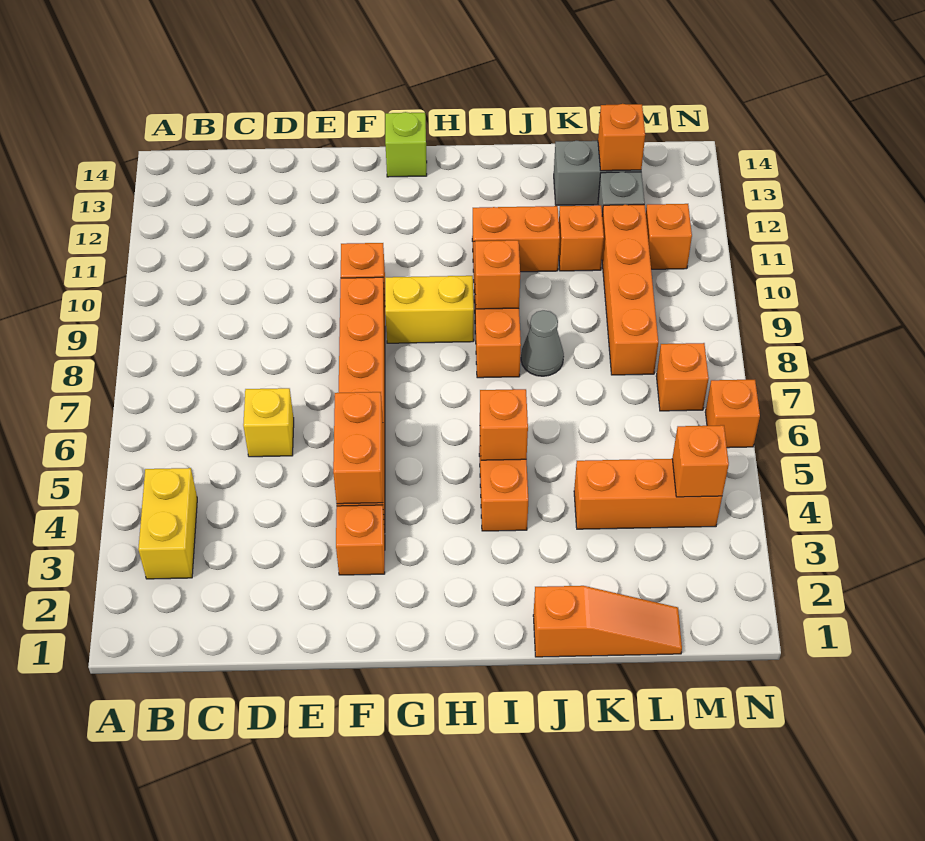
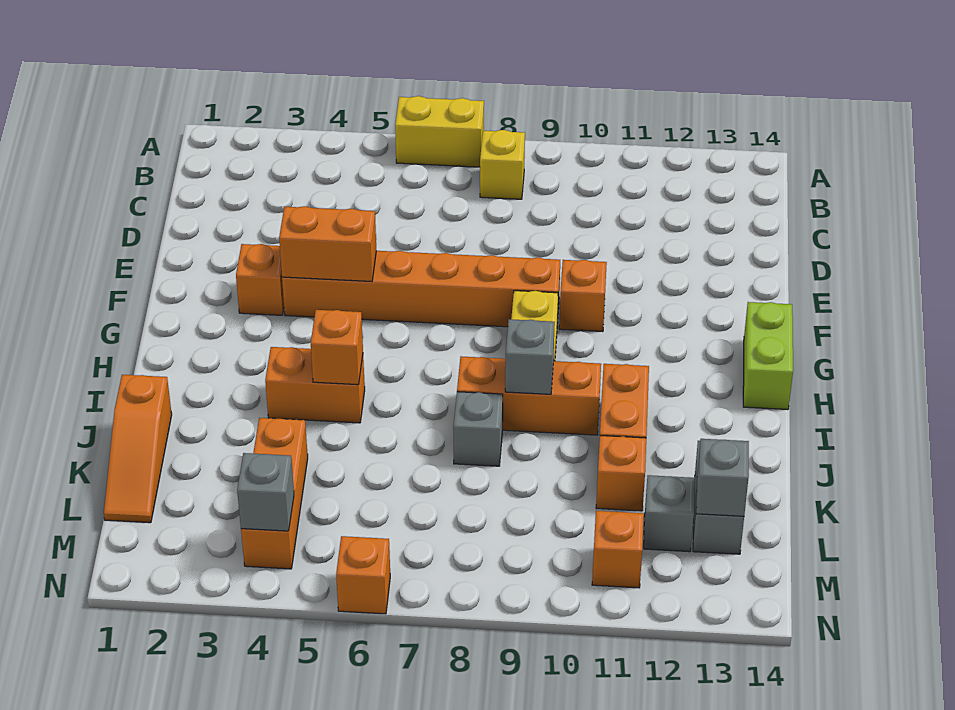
yellow 1x2 brick [138,468,197,579] -> yellow 1x2 brick moved to [395,96,484,167]
yellow 1x1 brick [243,388,294,457] -> yellow 1x1 brick moved to [480,130,525,199]
lime 1x1 brick [385,112,427,177] -> lime 1x2 brick [743,302,793,409]
orange 1x1 brick [475,240,520,309] -> grey 1x1 brick [505,319,555,394]
grey 1x1 cone [521,310,564,376] -> grey 1x1 brick [453,392,503,466]
orange 1x4 brick [602,205,658,375] -> none
orange 1x1 brick [598,104,645,171] -> grey 1x1 brick [696,439,749,516]
orange 1x1 brick [672,425,729,497] -> grey 1x1 brick [237,453,294,531]
orange 1x1 brick [656,343,709,411] -> none

